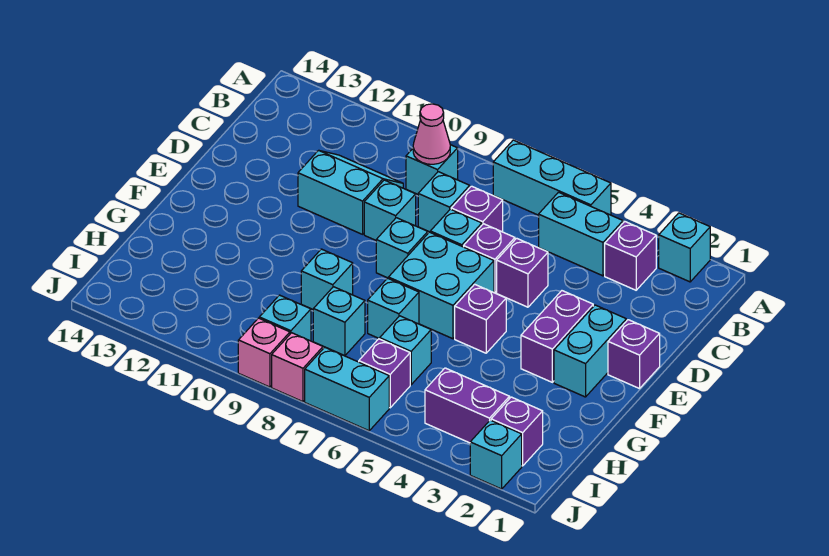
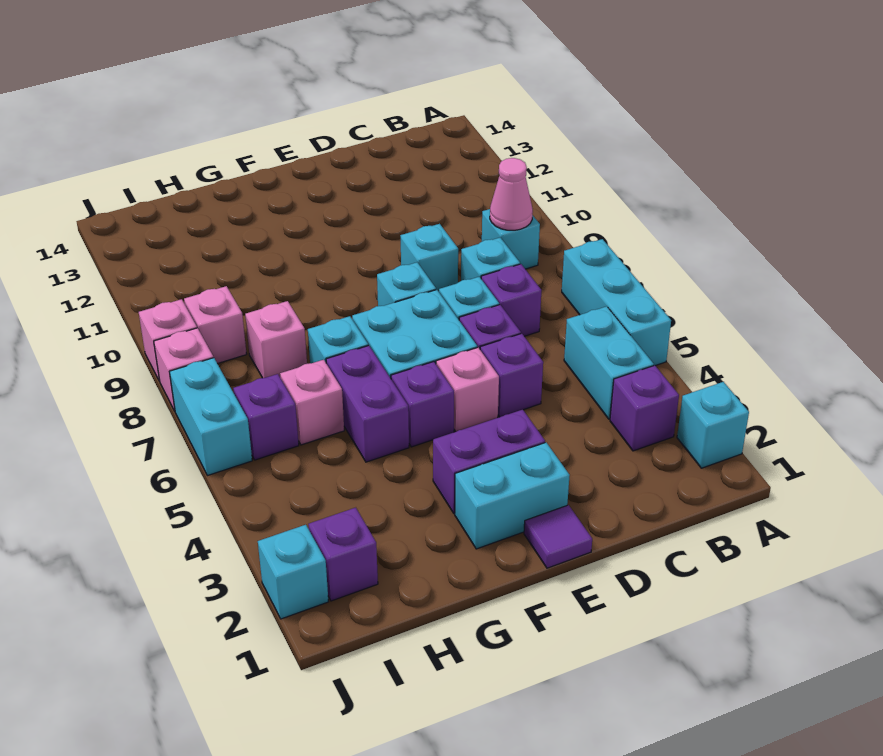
cyan 2x2 slope [298,150,403,234] -> none
purple 1x1 brick [608,320,660,389] -> purple 1x1 tile [524,505,592,568]
none -> pink 1x1 brick [436,347,499,432]
cyan 1x1 brick [301,249,353,309] -> none
cyan 1x1 brick [380,316,431,385] -> pink 1x1 brick [280,360,344,445]
cyan 1x1 brick [313,287,365,356] -> pink 1x1 brick [245,301,307,378]
purple 1x2 brick [425,368,510,443] -> purple 1x2 brick moved to [326,345,409,462]
cyan 1x1 brick [259,295,311,341] -> pink 1x1 brick [184,286,246,364]

